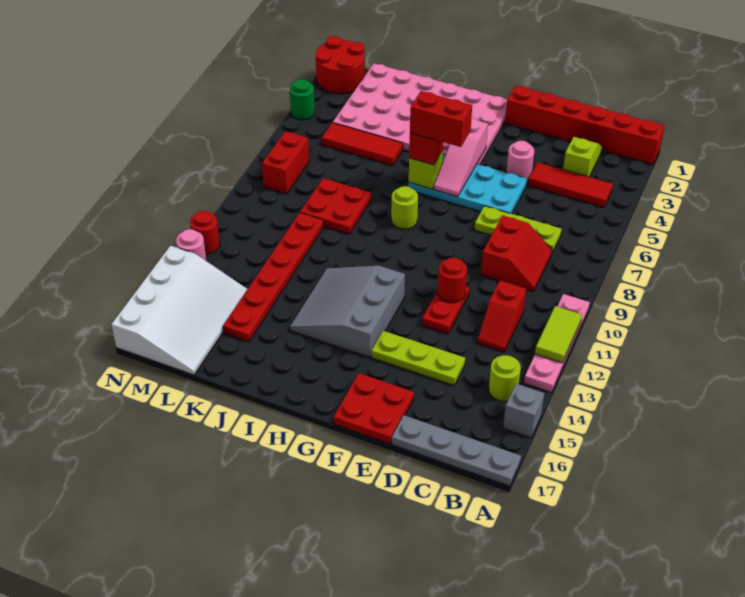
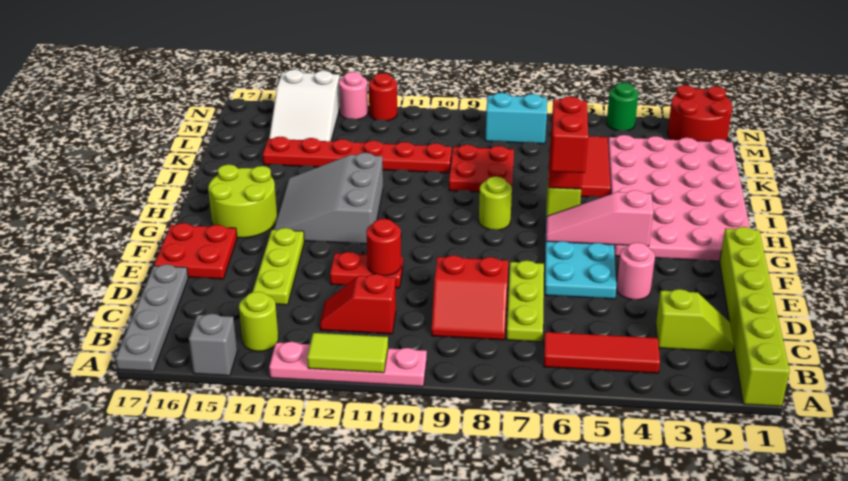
red 1x6 brick [505,86,664,164] -> lime 1x6 brick [720,227,790,407]
red 1x3 tile [528,162,613,208] -> red 1x3 tile turned to [544,332,660,373]
grey 3x3 slope [290,266,405,357] -> grey 3x3 slope turned to [273,153,383,244]
none -> lime 2x2 round brick [208,165,277,238]
white 3x4 slope [111,246,247,375] -> white 2x3 slope [269,70,340,141]
red 1x2 brick [262,131,309,194] -> cyan 1x2 brick [485,93,547,144]

